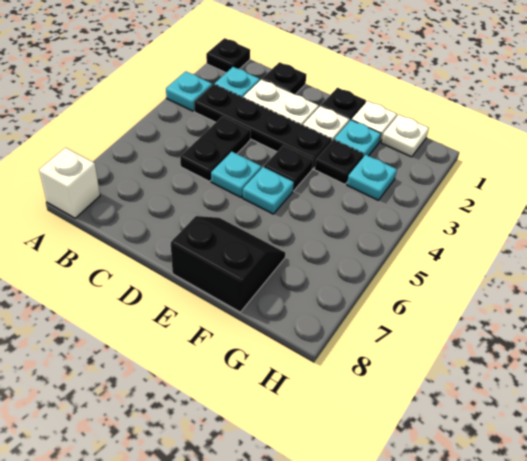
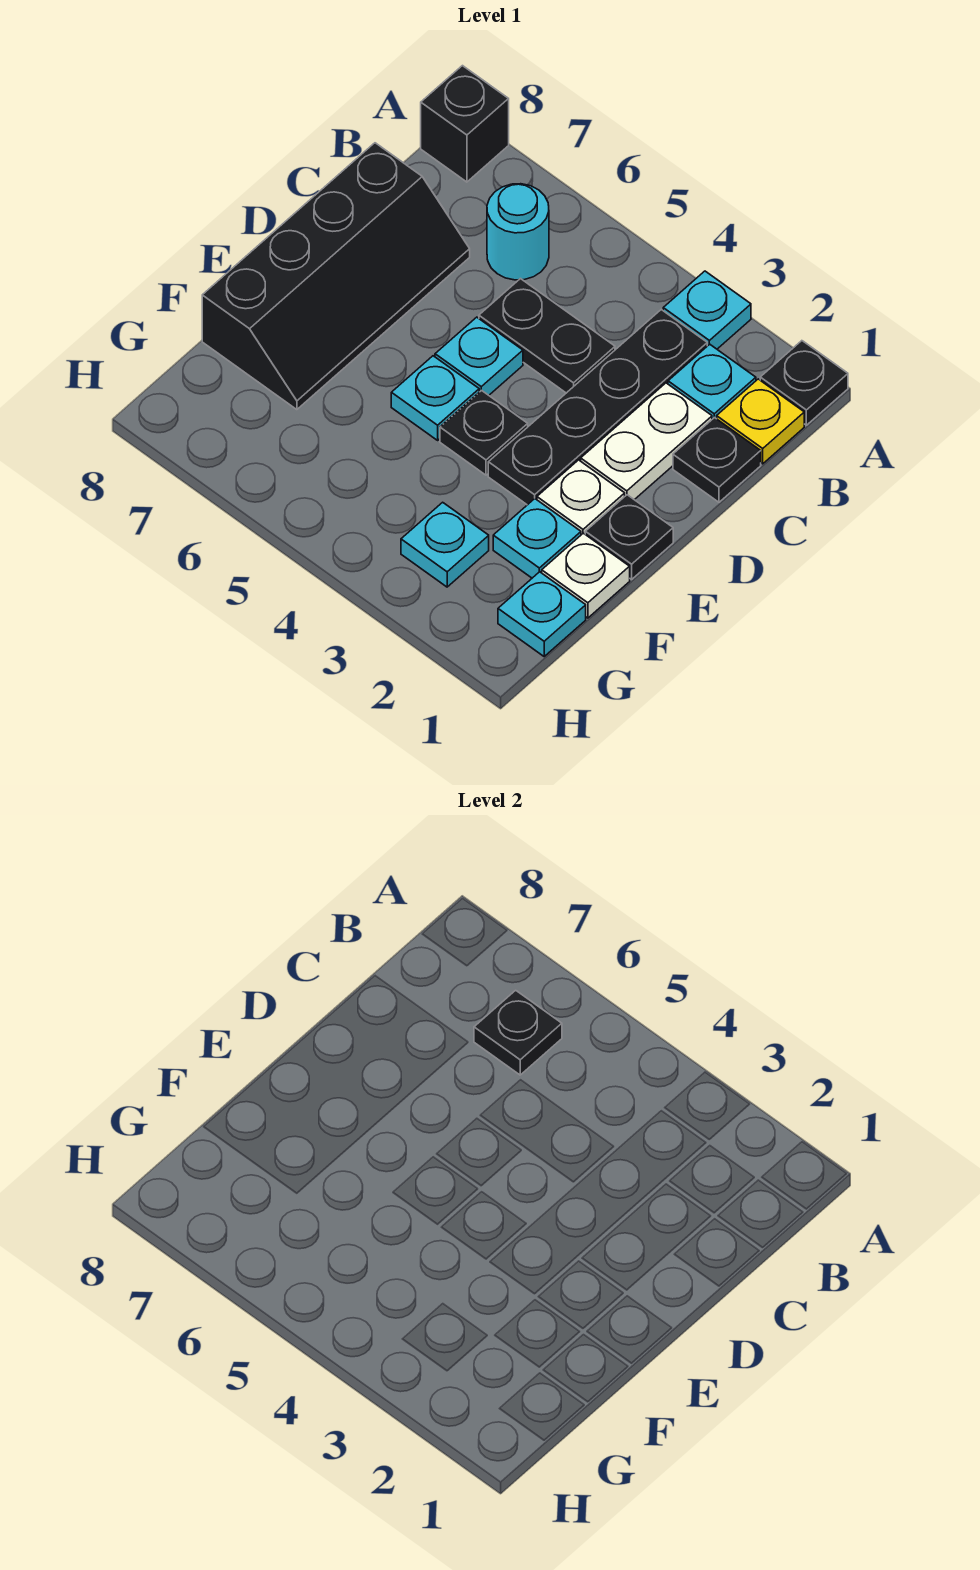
white 1x1 brick [39,148,100,218] -> black 1x1 brick [421,66,509,182]
none -> yellow 1x1 plate [717,379,804,464]
none -> cyan 1x1 round brick [487,184,549,280]
black 2x2 slope [171,216,285,312] -> black 2x4 slope [202,143,470,410]
black 1x1 plate [314,140,364,184] -> black 1x1 plate moved to [474,990,562,1075]
white 1x1 plate [381,115,429,157] -> cyan 1x1 plate [498,572,586,656]

